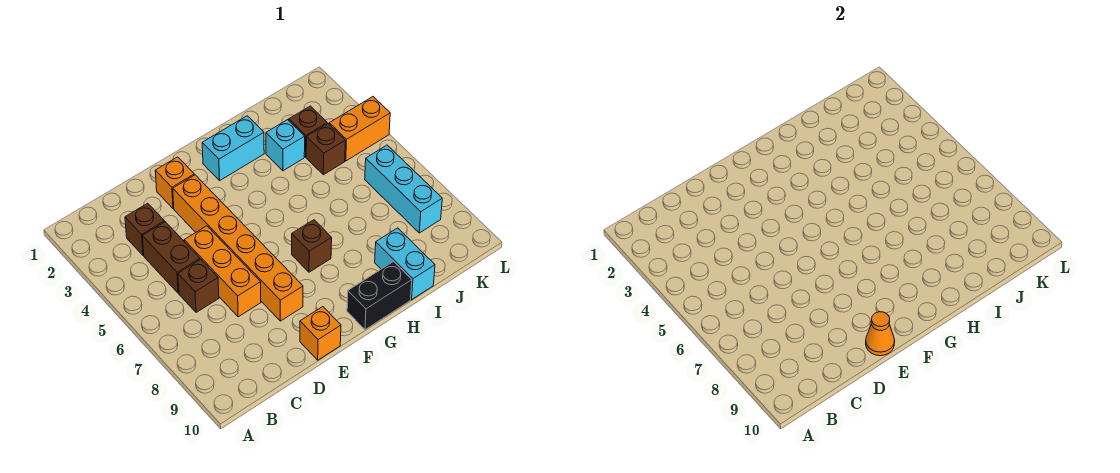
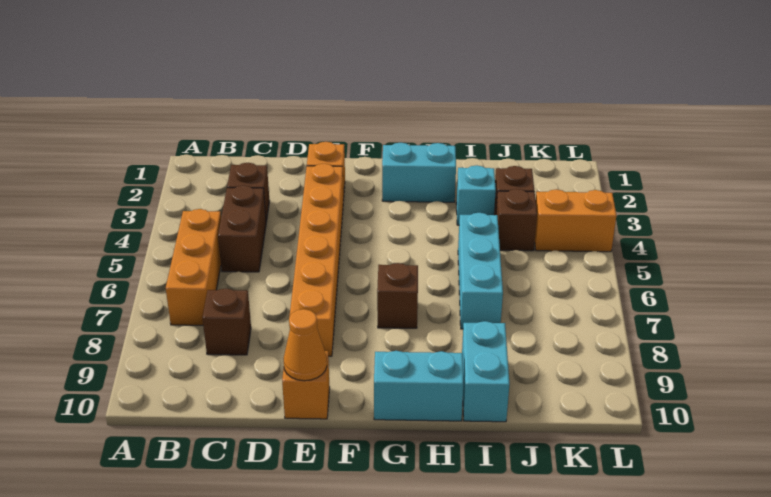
brown 1x1 brick [178,260,219,312] -> brown 1x1 brick moved to [202,288,251,355]
orange 1x3 brick [184,226,261,317] -> orange 1x3 brick moved to [166,209,221,325]
black 1x2 brick [347,262,412,330] -> cyan 1x2 brick [374,351,464,421]
cyan 1x3 brick [365,145,442,233] -> cyan 1x3 brick moved to [458,213,503,329]

